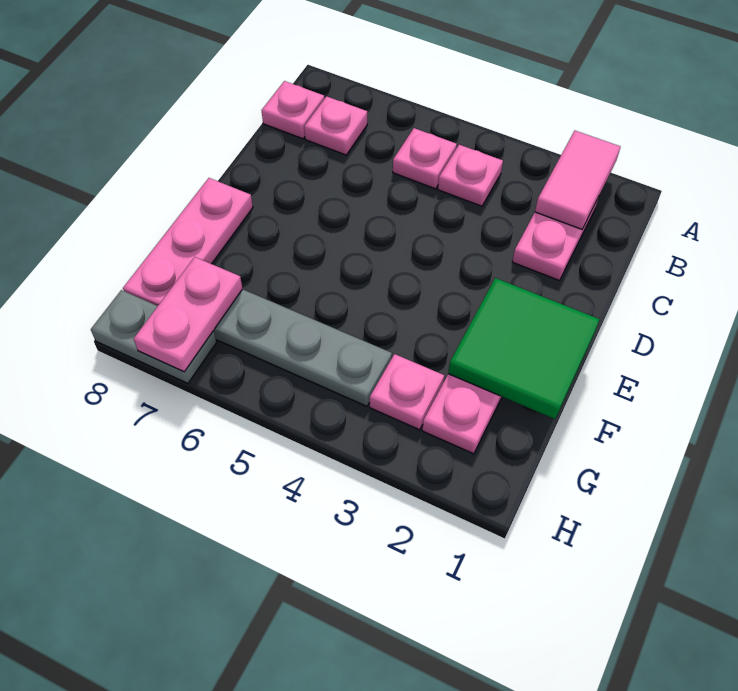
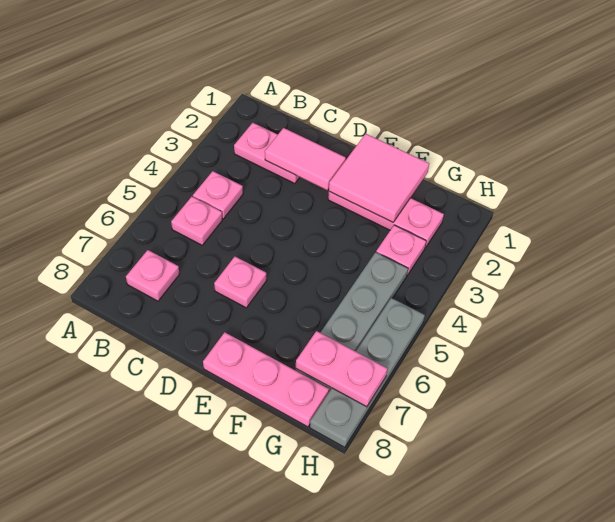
pink 1x2 tile [535,131,620,229] -> pink 1x2 tile moved to [265,128,346,190]
pink 1x1 plate [262,81,325,139] -> pink 1x1 plate moved to [214,257,267,308]
green 2x2 tile [448,278,600,419] -> pink 2x2 tile [329,134,429,222]
grey 1x2 plate [91,290,216,383] -> grey 1x4 plate [310,298,425,447]

